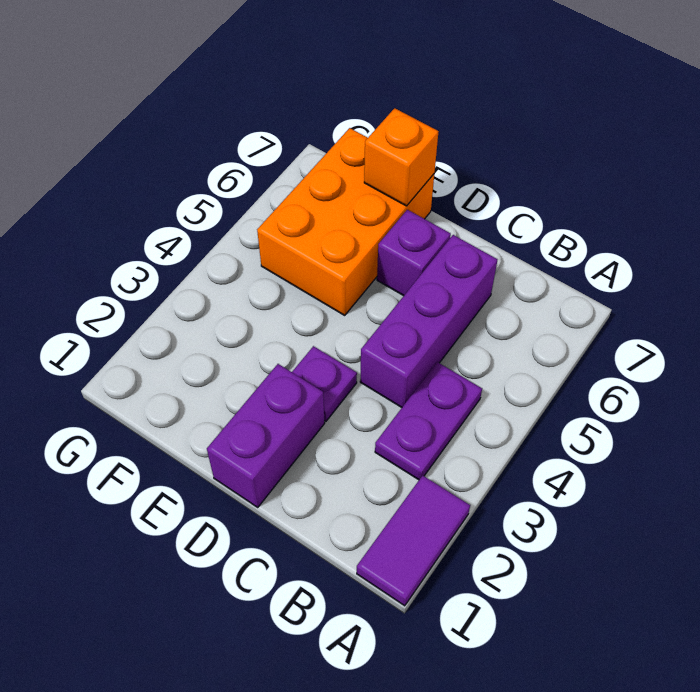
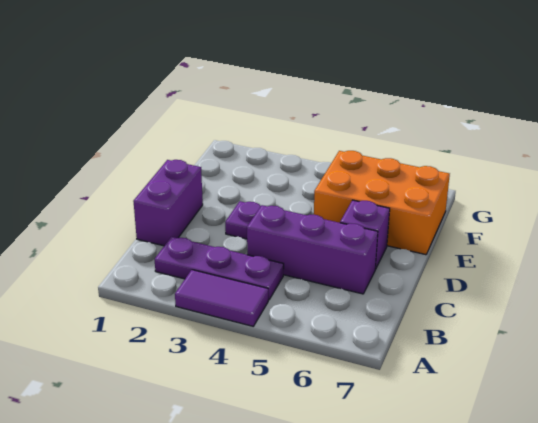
purple 1x2 tile [357,476,470,606] -> purple 1x2 tile moved to [175,270,268,326]
purple 1x2 plate [375,362,482,480] -> purple 1x3 plate [155,237,284,300]
purple 1x2 brick [207,364,325,507] -> purple 1x2 brick turned to [133,160,203,246]
orange 1x1 brick [364,108,439,206] -> none

